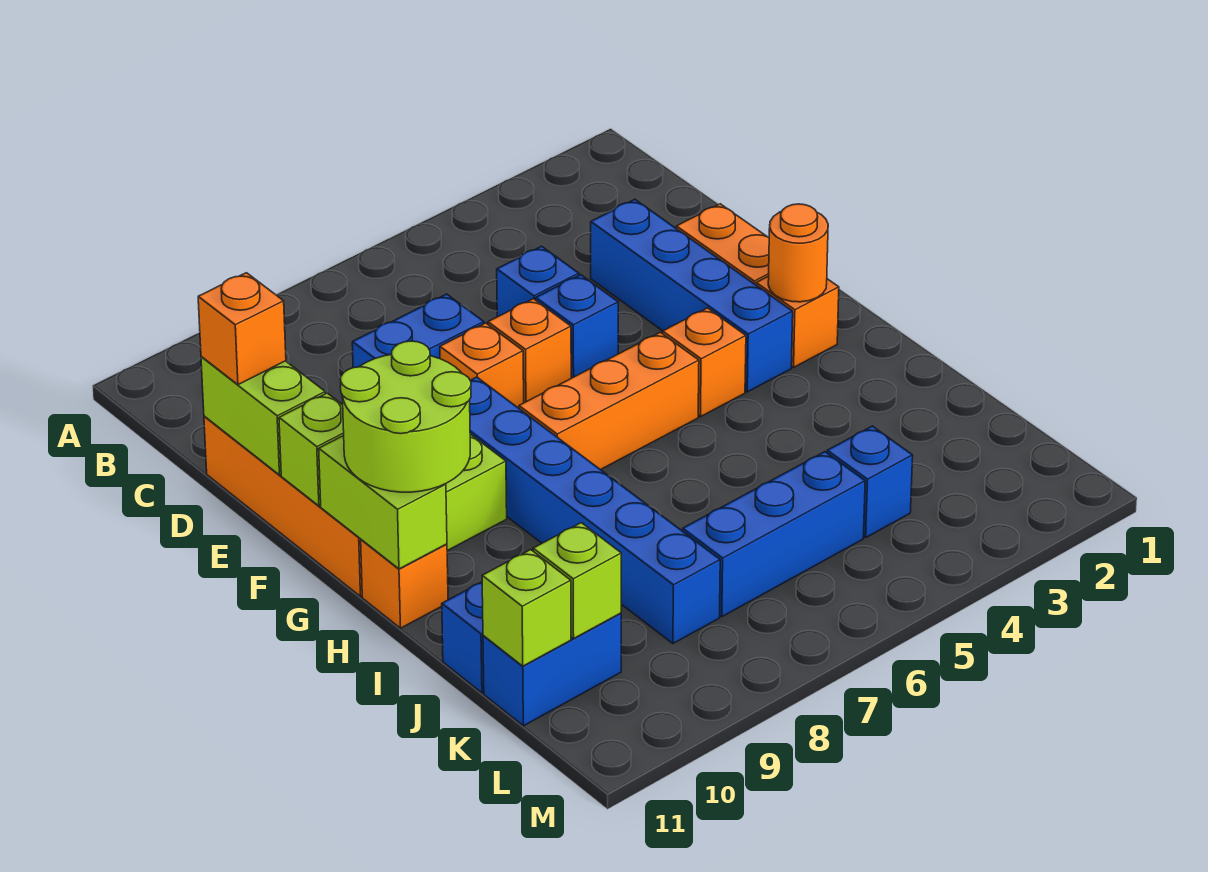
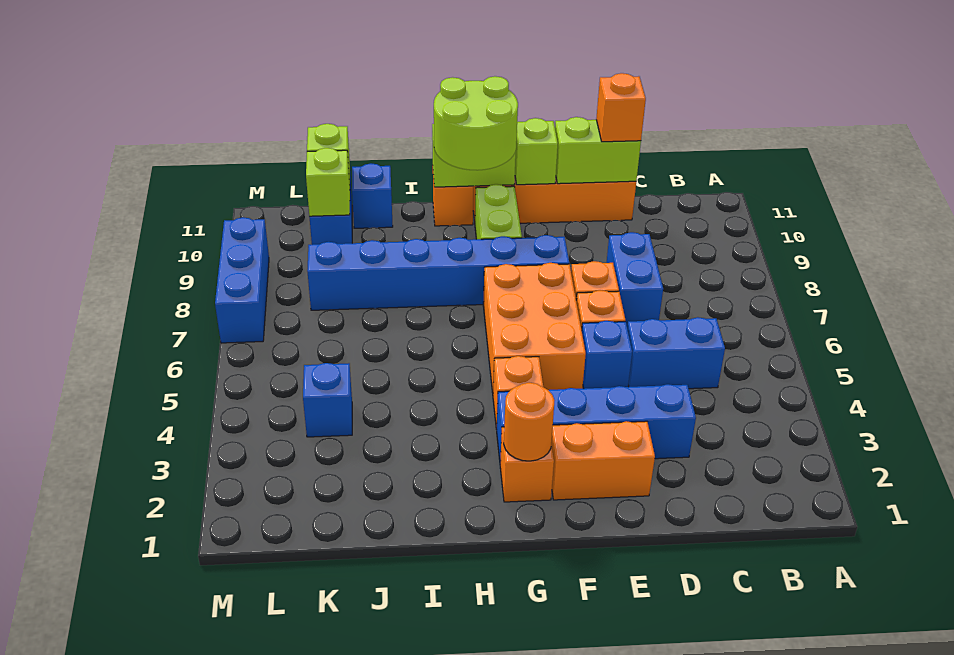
blue 1x1 brick [497,246,579,317] -> blue 1x2 brick [627,317,725,389]
orange 1x3 brick [519,332,699,470] -> orange 2x3 brick [483,263,586,393]
blue 1x3 brick [683,452,865,617] -> blue 1x3 brick moved to [215,217,269,343]

